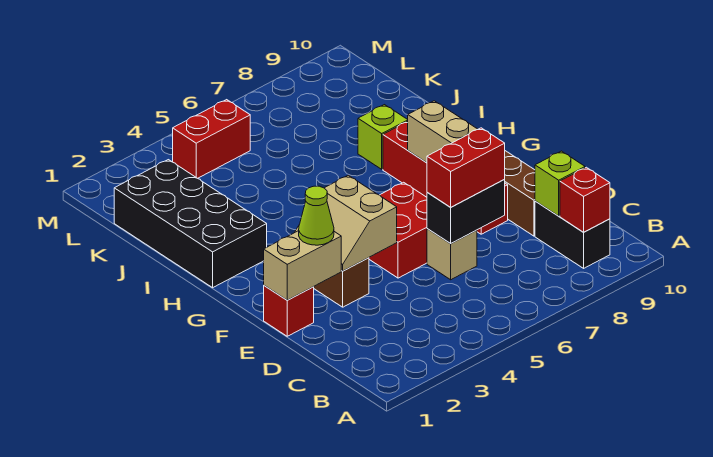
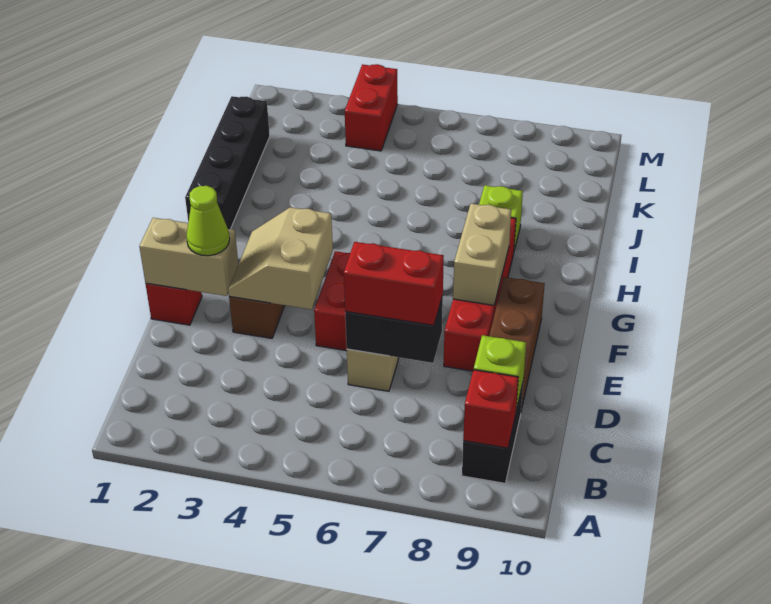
black 2x4 brick [114,160,267,288] -> black 1x4 brick [185,96,270,229]
red 1x2 brick [173,100,250,178] -> red 1x2 brick turned to [345,64,398,151]

